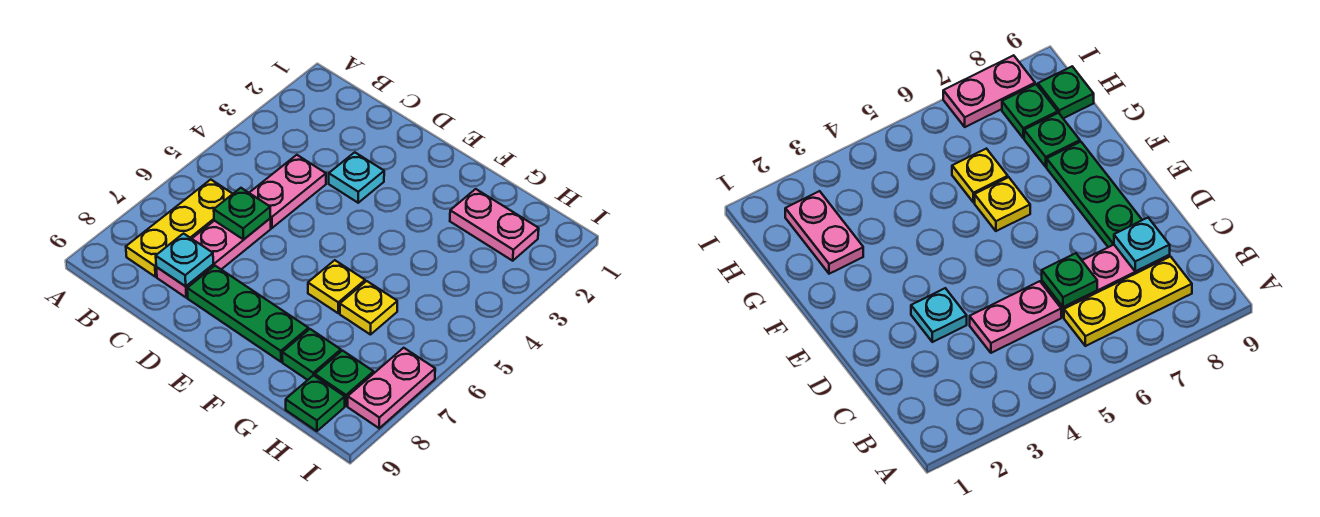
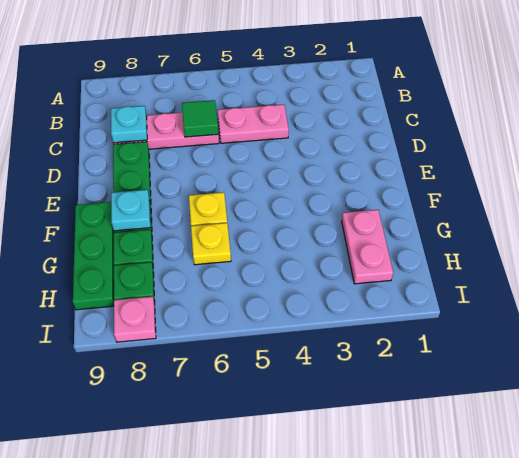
yellow 1x3 plate [126,180,233,277] -> none
green 1x1 plate [214,188,270,239] -> green 1x1 tile [182,100,218,137]
cyan 1x1 plate [329,152,384,203] -> cyan 1x1 plate moved to [111,190,150,231]
green 1x1 plate [286,375,345,431] -> green 1x3 plate [73,202,114,310]
pink 1x2 plate [348,348,435,428] -> pink 1x1 plate [114,297,156,342]

